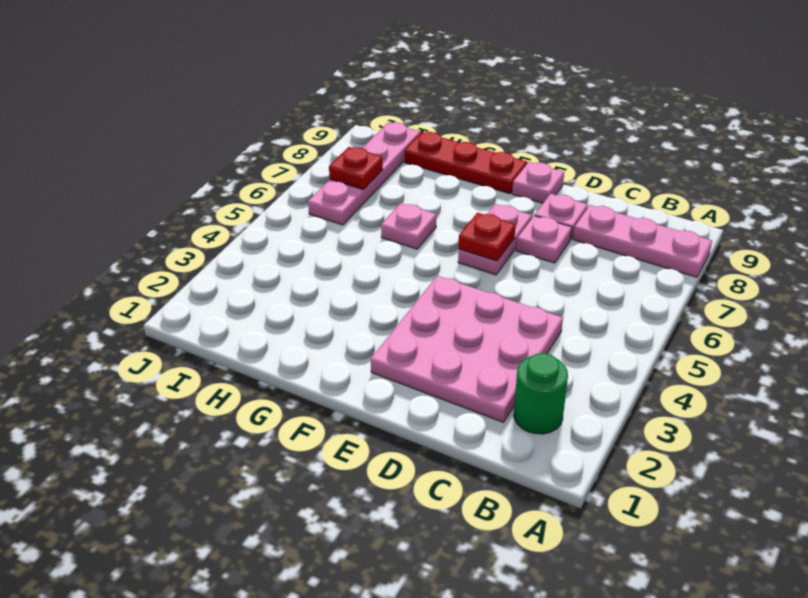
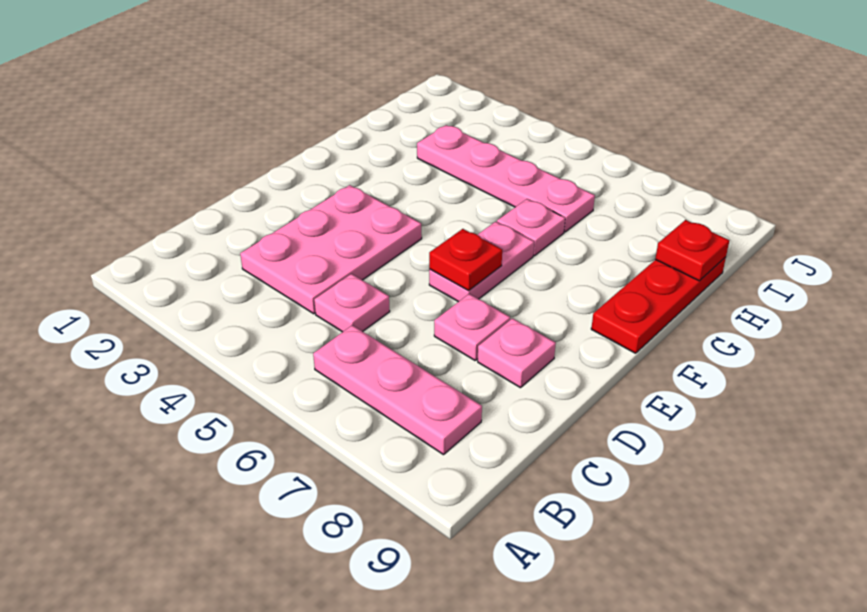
pink 1x3 plate [573,205,712,277] -> pink 1x3 plate turned to [313,325,482,455]
green 1x1 round brick [514,353,568,434] -> none
pink 3x3 plate [371,276,563,422] -> pink 2x3 plate [240,185,422,314]
pink 1x2 plate [458,204,532,275] -> pink 1x2 plate turned to [429,222,534,302]
pink 1x1 plate [512,162,564,203] -> pink 1x1 plate moved to [314,274,390,332]
pink 1x4 plate [308,122,420,225] -> pink 1x4 plate moved to [417,125,595,232]
red 1x1 plate [329,147,383,190] -> red 1x1 plate moved to [655,220,729,281]

